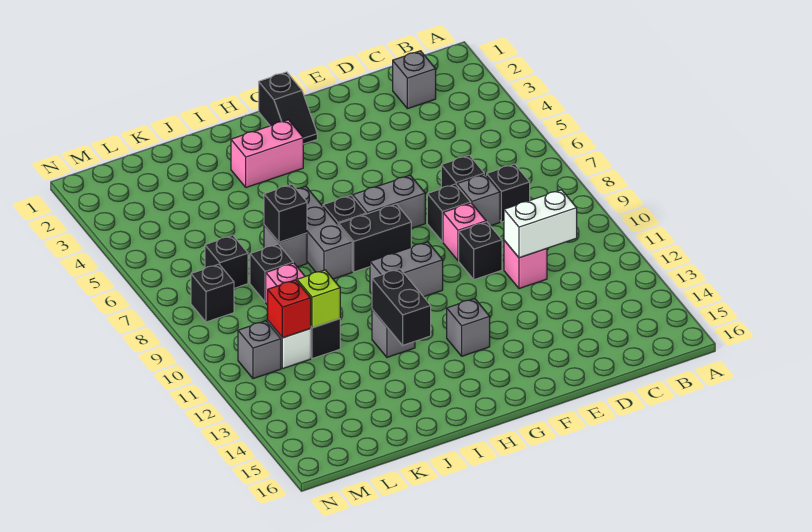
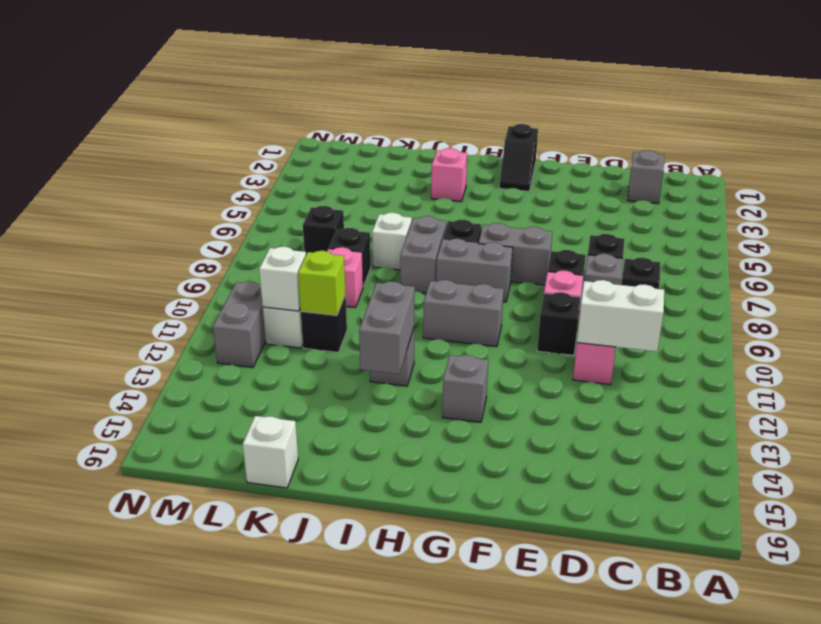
black 1x2 brick [339,204,411,272] -> grey 1x2 brick [436,239,513,302]
pink 1x2 brick [231,120,303,188] -> pink 1x1 brick [431,148,467,202]
grey 1x3 brick [296,186,352,279] -> grey 1x2 brick [400,216,446,293]
black 1x2 brick [372,269,431,345] -> grey 1x2 brick [359,282,415,374]
grey 1x1 brick [264,225,307,267] -> white 1x1 brick [372,213,412,270]
black 1x1 brick [264,185,307,242] -> none
none -> white 1x1 brick [243,416,298,488]
red 1x1 brick [268,280,311,338] -> white 1x1 brick [259,247,306,311]
black 1x1 brick [191,264,234,322] -> none
grey 1x1 brick [238,321,281,379] -> grey 1x2 brick [213,281,266,367]

